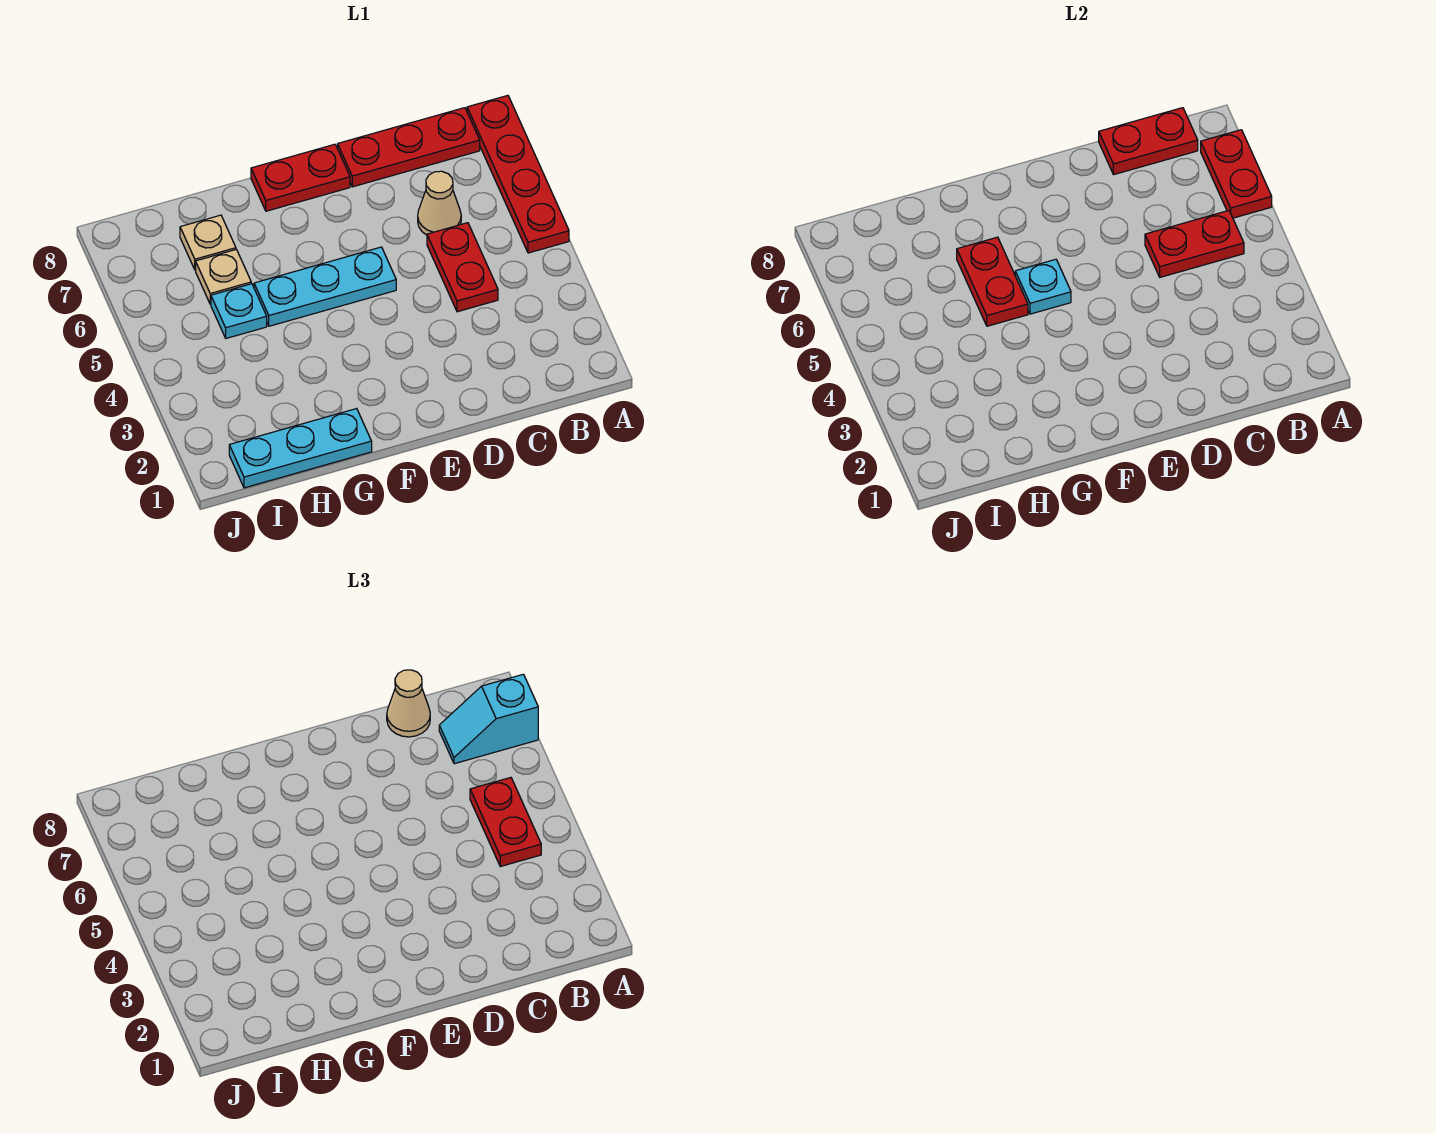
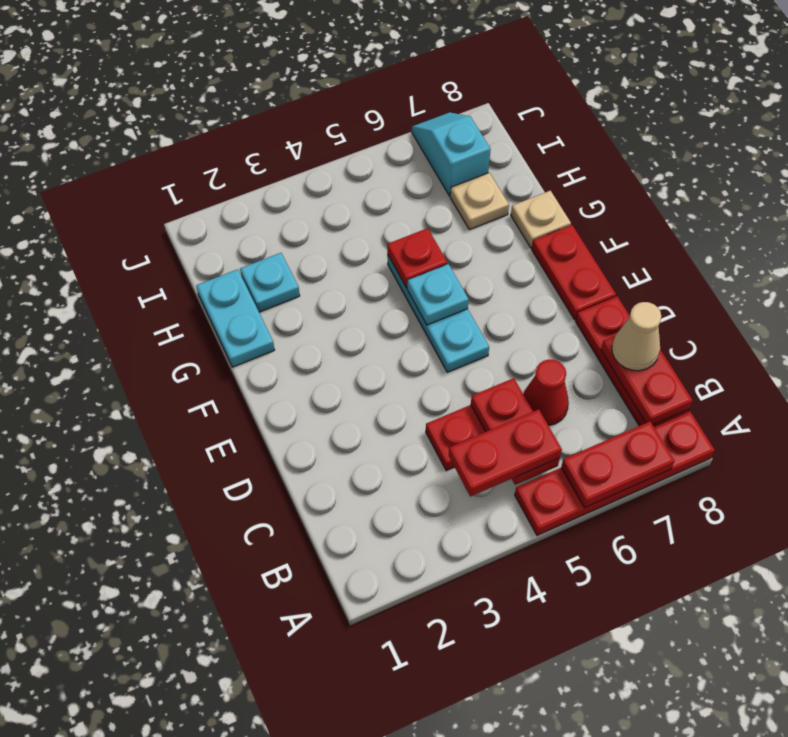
cyan 1x2 slope [439,674,538,764] -> cyan 1x2 slope moved to [412,112,491,196]
tan 1x1 cone [418,171,461,235] -> red 1x1 cone [523,359,569,426]
cyan 1x3 plate [229,409,372,488] -> cyan 1x2 plate [196,269,274,367]
red 1x2 plate [957,237,1028,326] -> red 1x1 plate [387,228,447,288]
cyan 1x1 plate [211,284,267,338] -> cyan 1x1 plate moved to [240,253,300,312]
tan 1x1 plate [196,249,251,304] -> tan 1x1 plate moved to [511,191,571,248]

